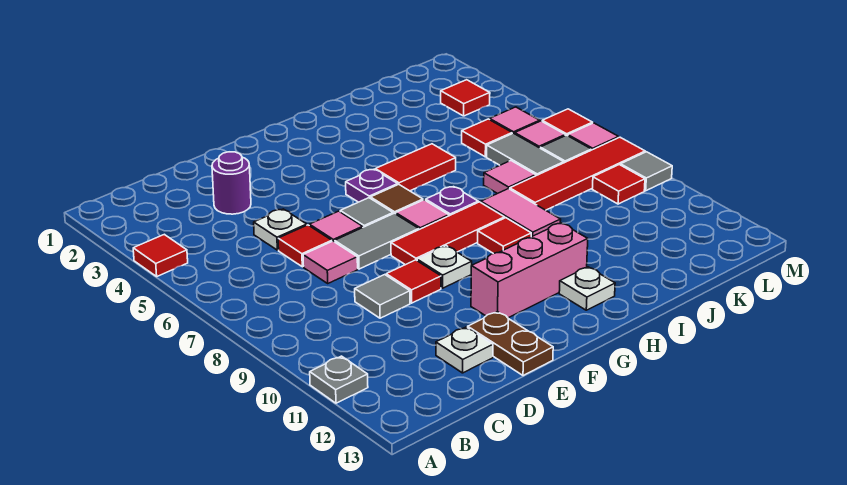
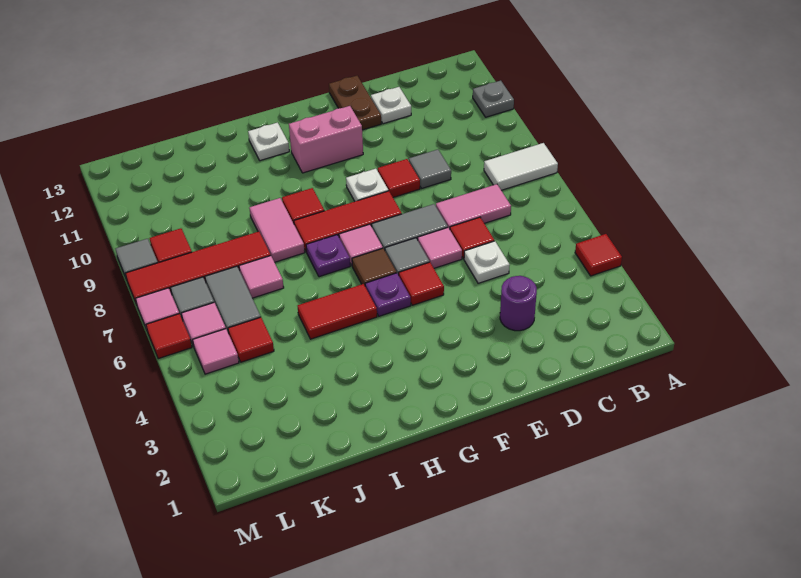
none -> white 1x2 tile [484,143,558,190]
pink 1x1 tile [303,241,358,283] -> pink 1x2 tile [436,184,511,229]
pink 1x3 brick [471,223,588,318] -> pink 1x2 brick [289,106,363,173]
red 1x1 tile [441,80,490,116] -> red 1x1 tile moved to [399,262,444,305]

